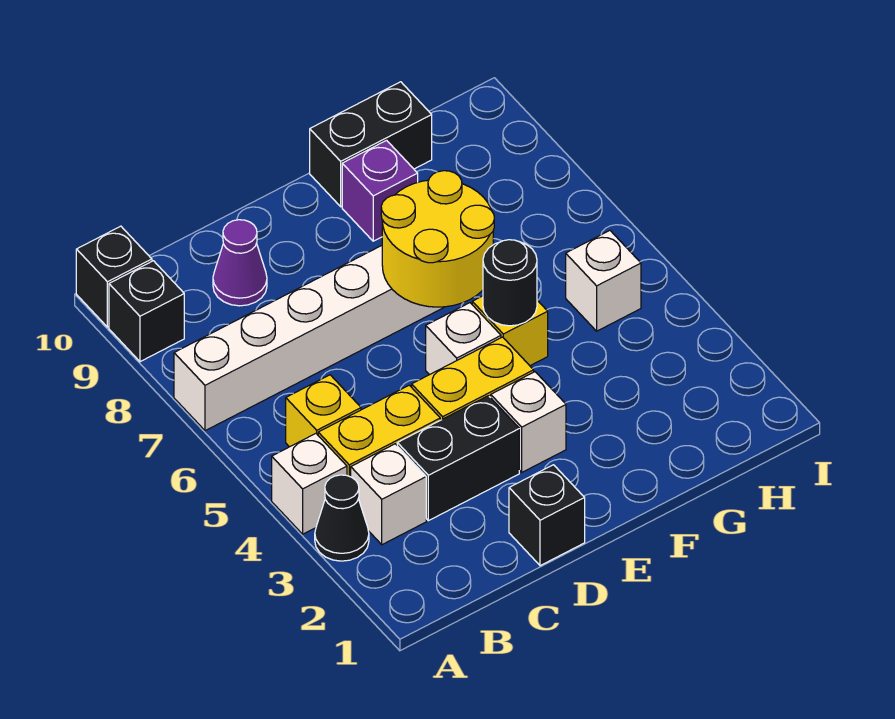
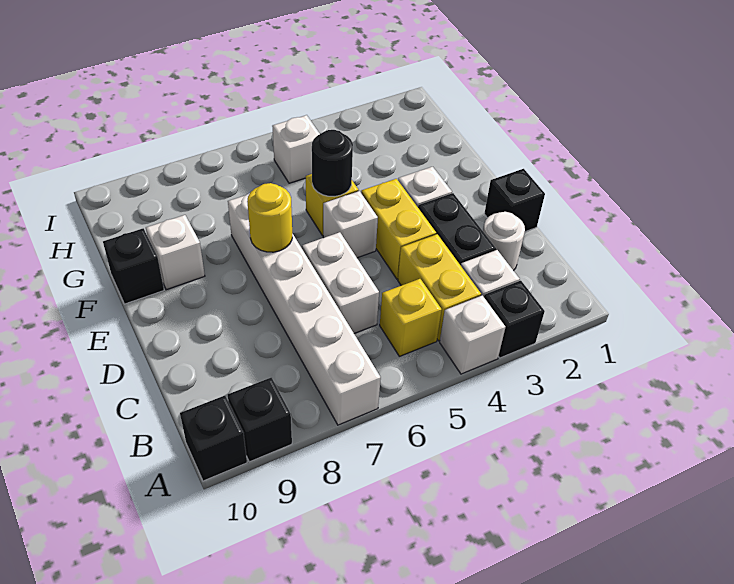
black 1x1 cone [315,475,369,561] -> black 1x1 brick [484,281,545,358]
none -> white 1x1 round brick [483,212,525,271]
none -> white 1x2 brick [302,232,379,333]
purple 1x1 cone [213,220,267,306] -> none
yellow 2x2 round brick [381,171,494,307] -> yellow 1x1 round brick [247,183,292,252]
purple 1x1 brick [342,140,418,241] -> white 1x1 brick [146,215,205,290]
black 1x2 brick [310,82,432,207] -> black 1x1 brick [103,228,164,304]

